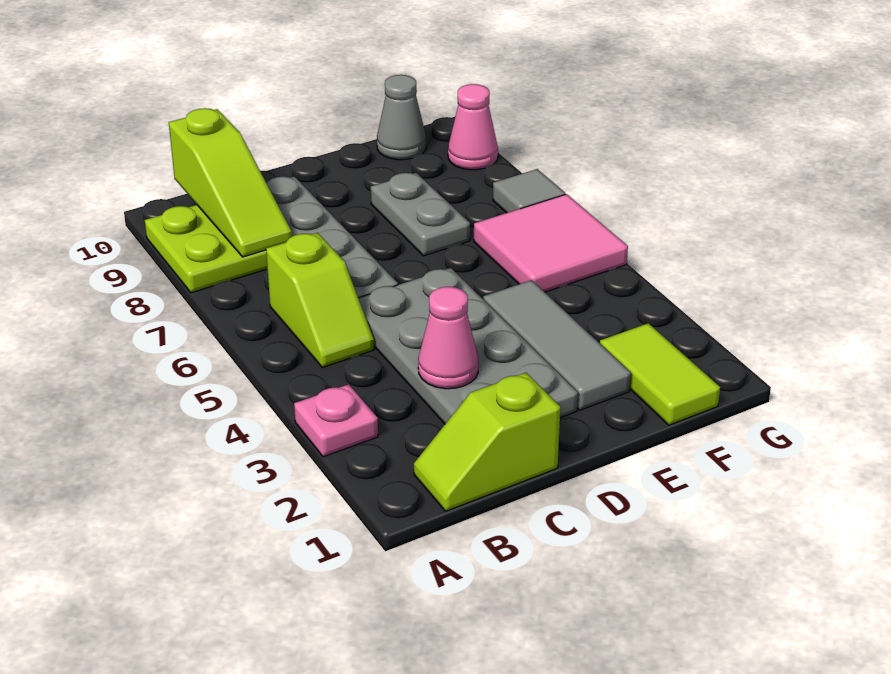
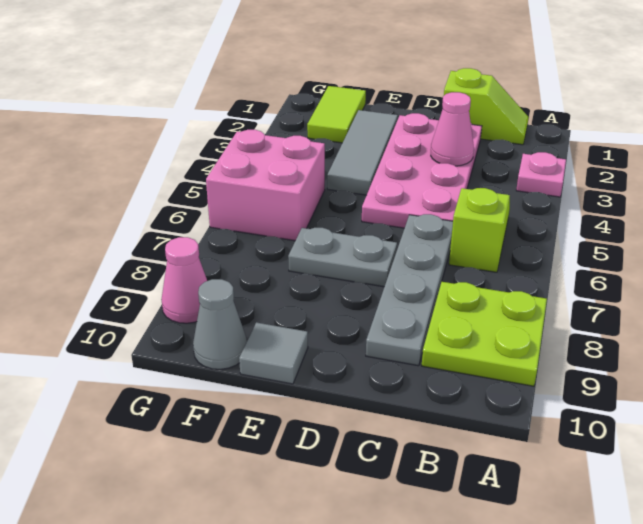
lime 1x3 slope [169,108,292,257] -> none
grey 2x4 plate [359,268,578,424] -> pink 2x4 plate [362,113,482,228]
grey 1x2 plate [371,173,470,256] -> grey 1x2 plate turned to [288,228,397,287]
pink 2x2 tile [474,194,628,292] -> pink 2x2 brick [206,130,325,241]
grey 1x1 tile [493,169,565,213] -> grey 1x1 tile moved to [239,322,308,384]

